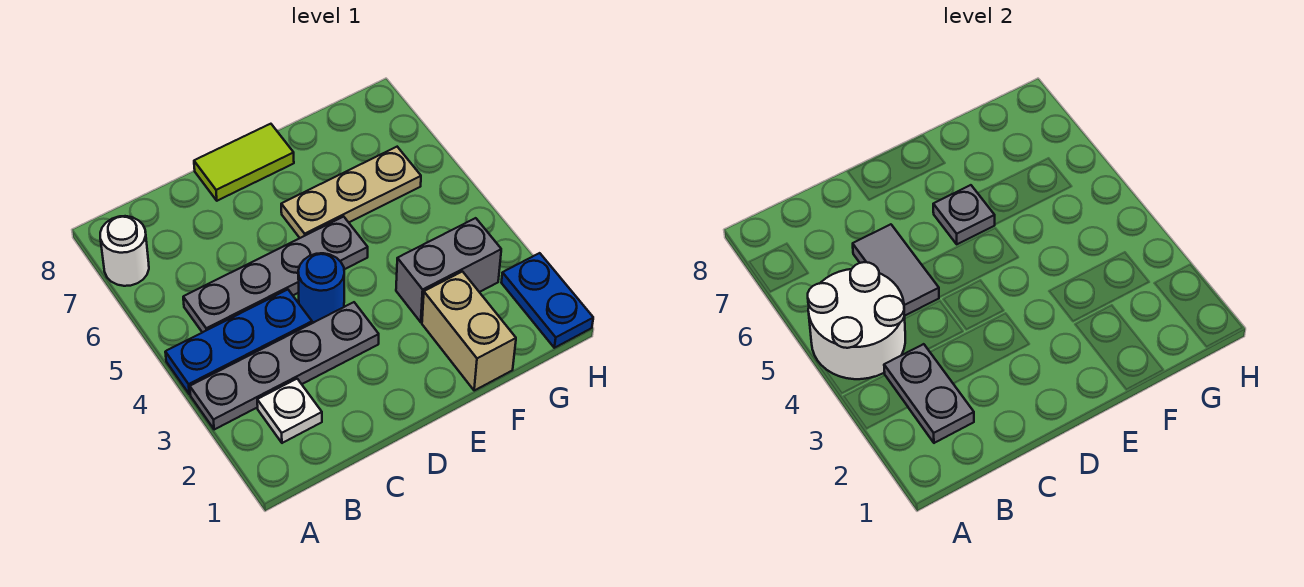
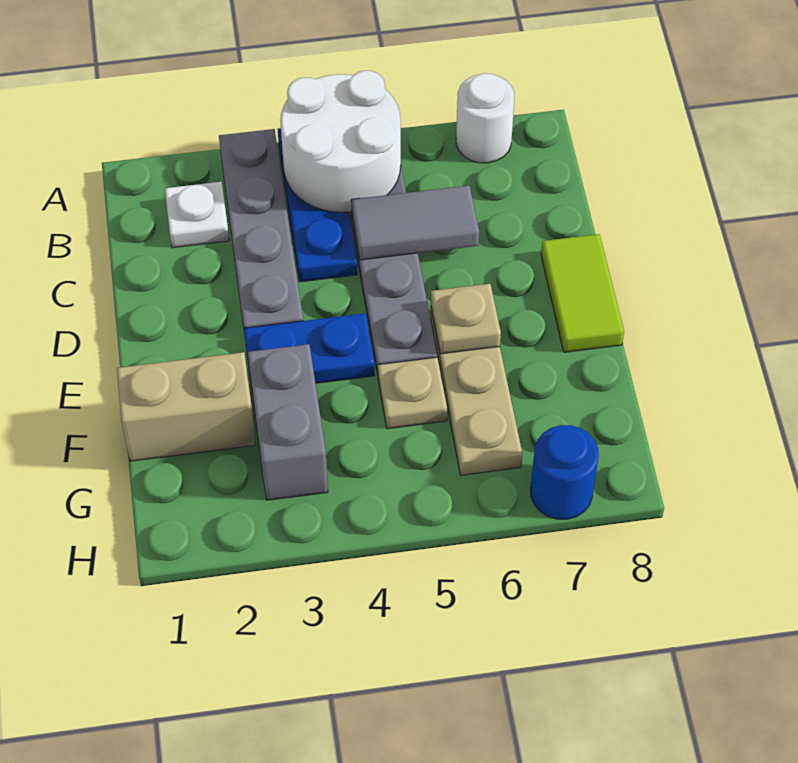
grey 1x2 plate [884,344,974,443] -> none
blue 1x1 round brick [298,253,344,322] -> blue 1x1 round brick moved to [530,425,599,519]
grey 1x1 plate [933,185,995,244] -> tan 1x1 plate [431,284,501,354]
none -> tan 1x1 plate [378,357,447,429]
blue 1x2 plate [501,253,593,348] -> blue 1x2 plate moved to [244,313,375,383]

